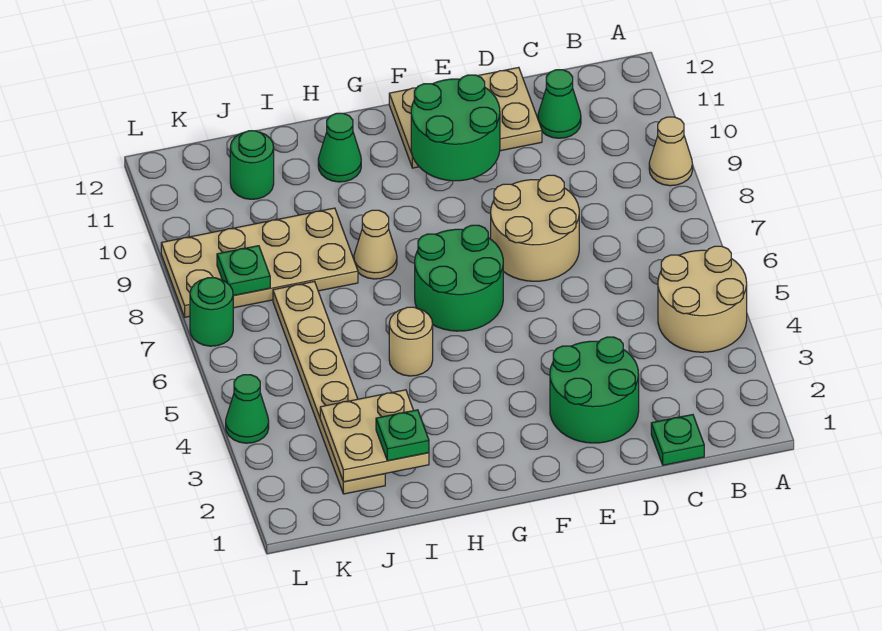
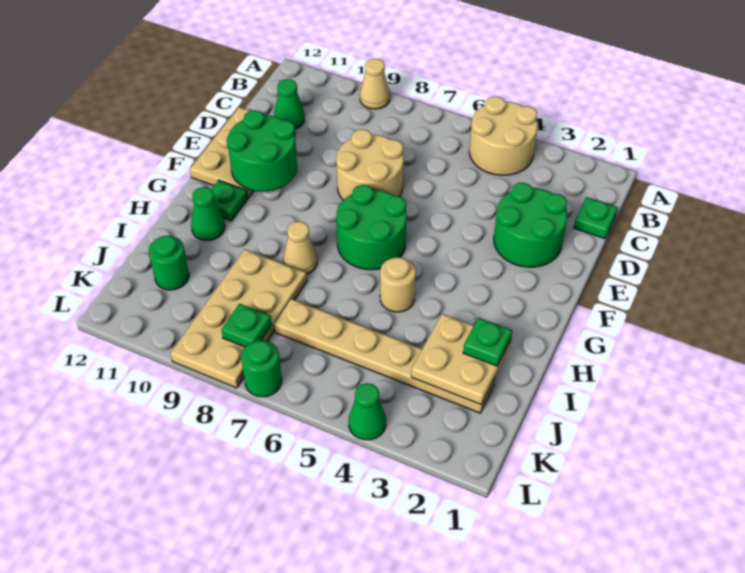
none -> green 1x1 plate [211,180,248,221]

